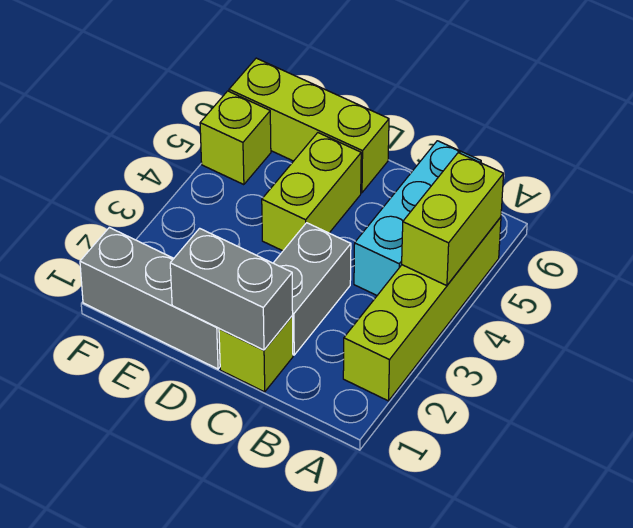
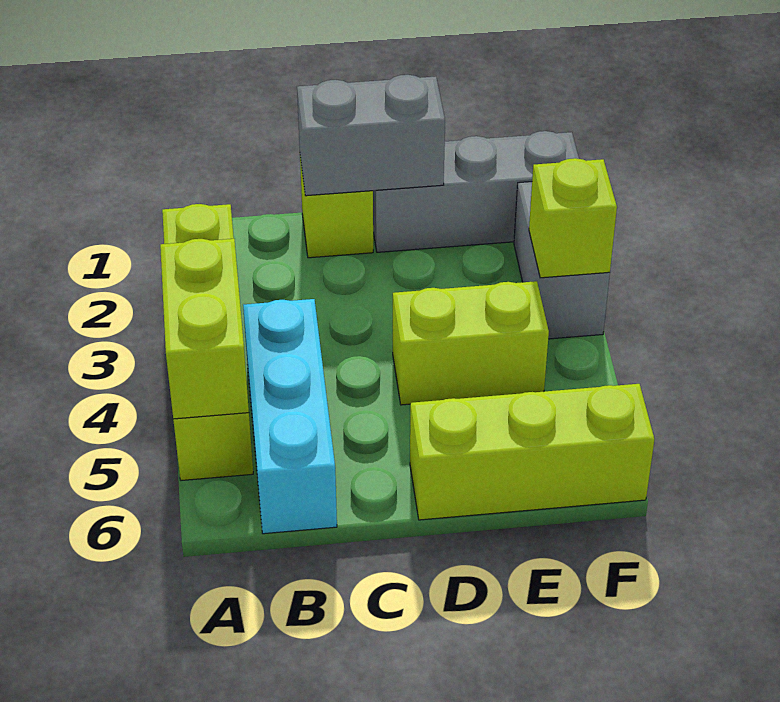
grey 1x2 brick [274,223,351,355] -> grey 1x2 brick moved to [514,182,610,339]
lime 1x2 brick [262,133,361,251] -> lime 1x2 brick turned to [393,281,549,405]
lime 1x1 brick [200,91,271,185] -> lime 1x1 brick moved to [529,158,617,278]

